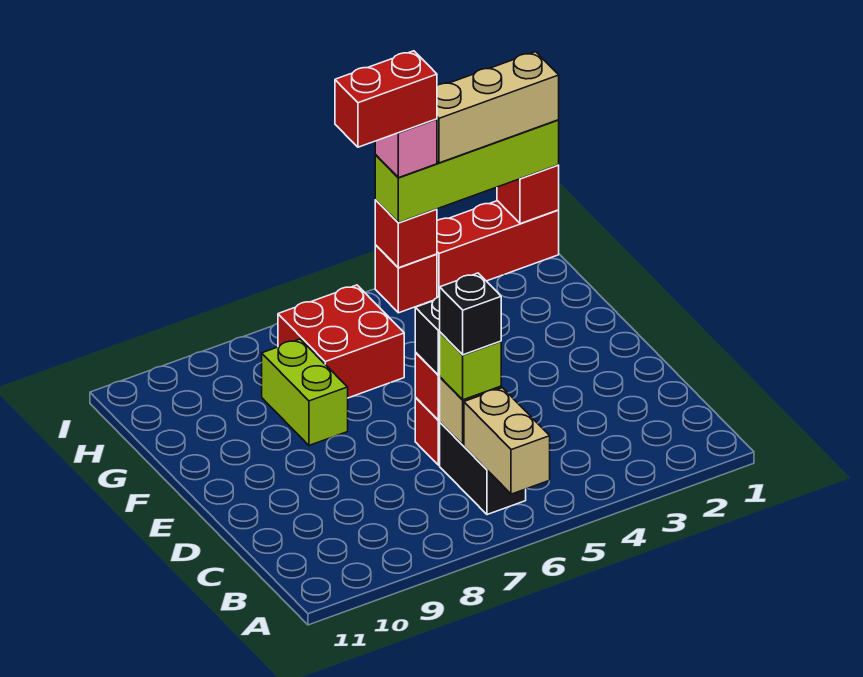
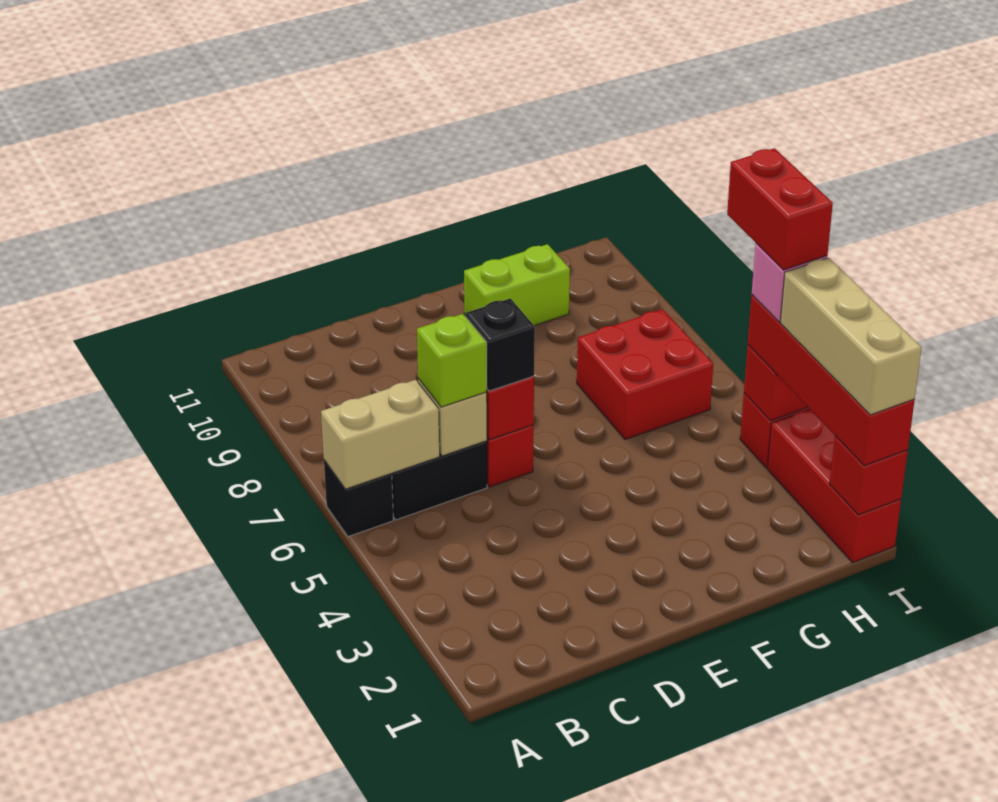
black 1x1 brick [440,273,501,355] -> black 1x1 brick moved to [324,460,393,537]
lime 1x2 brick [262,339,348,445] -> lime 1x2 brick moved to [464,244,570,326]
lime 1x4 brick [375,120,559,223] -> red 1x4 brick [748,295,915,466]

